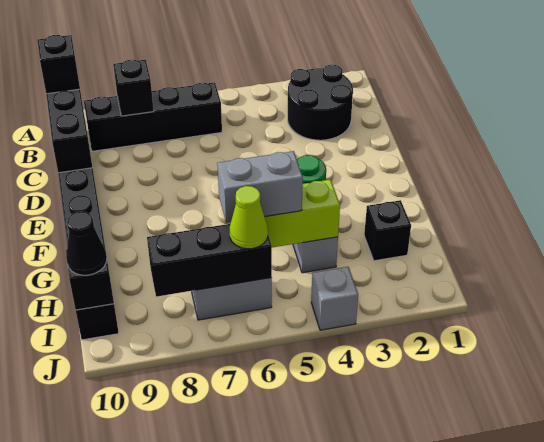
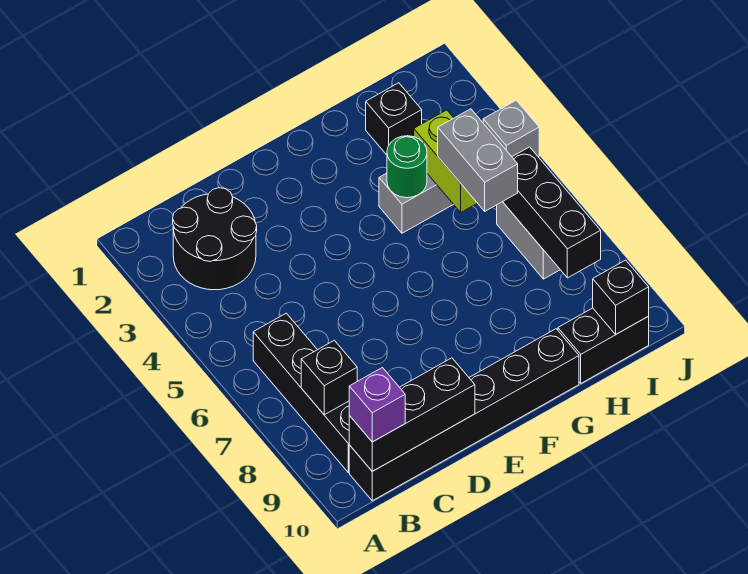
black 1x1 brick [37,35,80,94] -> purple 1x1 brick [349,368,405,442]
lime 1x1 cone [230,186,268,249] -> none
black 1x1 cone [66,212,107,275] -> none

